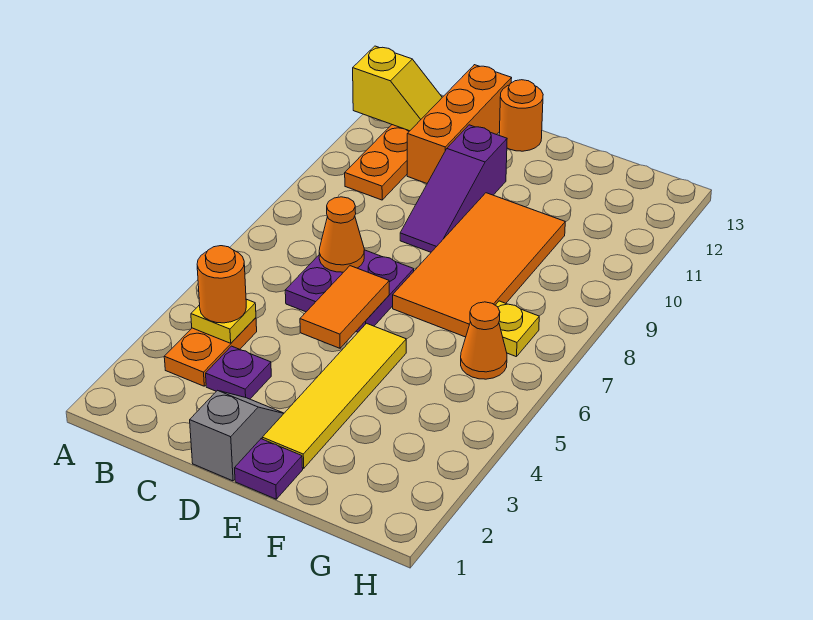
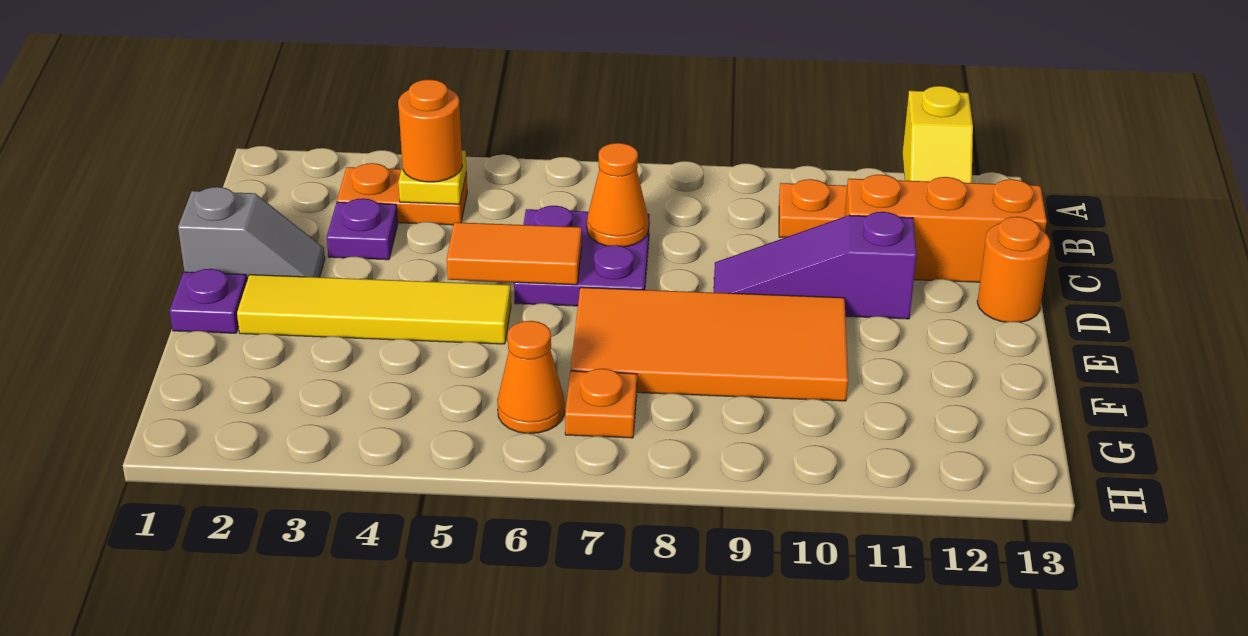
yellow 1x1 plate [496,301,539,357] -> orange 1x1 plate [565,369,637,438]

